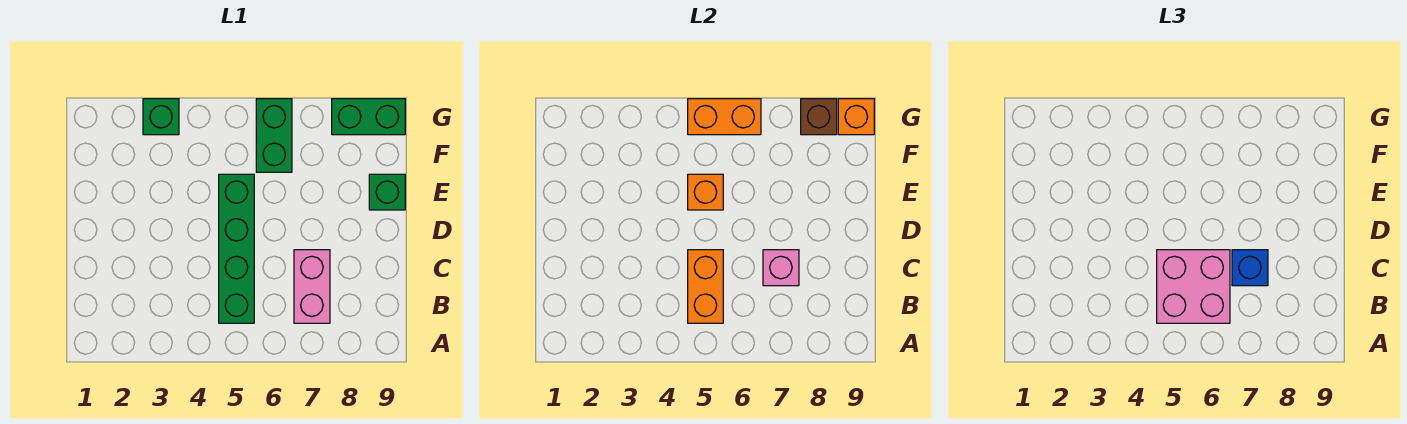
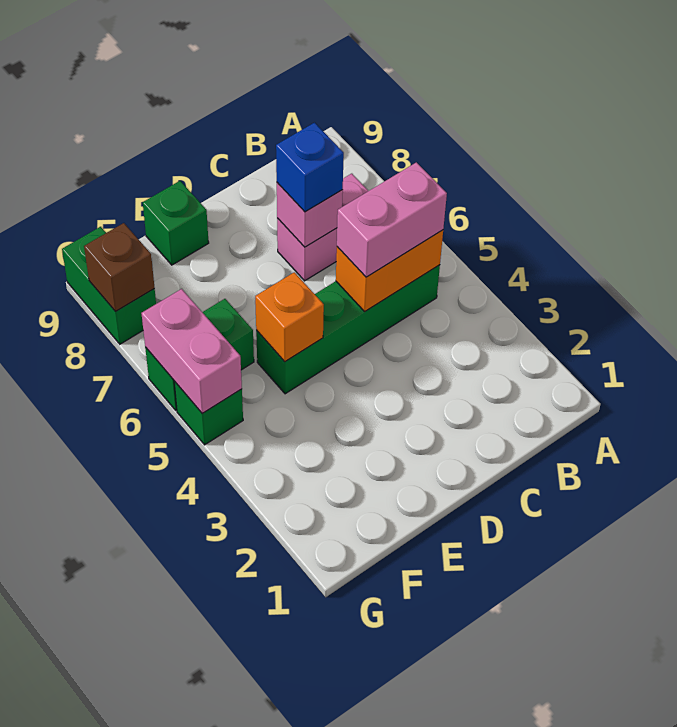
pink 2x2 brick [1157,250,1230,323] -> pink 1x2 brick [337,162,447,277]
green 1x1 brick [143,99,179,135] -> green 1x1 brick moved to [174,381,243,445]
orange 1x2 brick [688,99,761,135] -> pink 1x2 brick [141,289,242,413]
orange 1x1 brick [838,99,874,135] -> none

